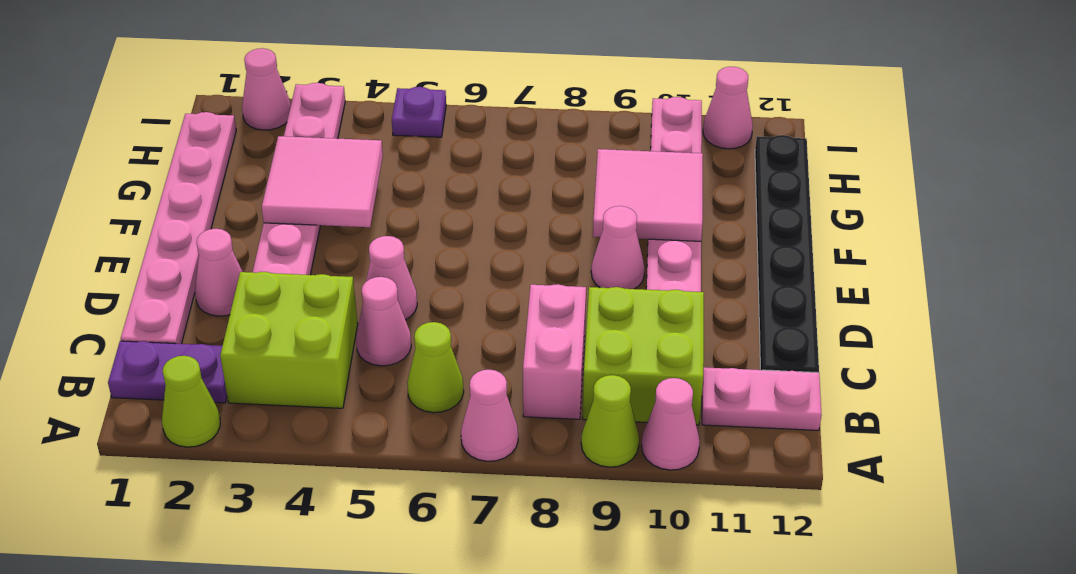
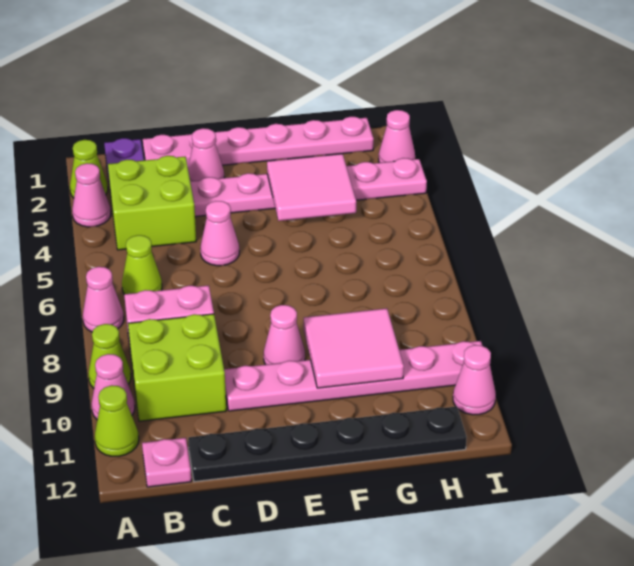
none -> lime 1x1 cone [95,385,139,456]
pink 1x2 plate [702,367,821,430] -> pink 1x1 plate [142,438,192,487]
pink 1x1 cone [356,277,411,366] -> pink 1x1 cone moved to [72,163,111,227]
purple 1x1 plate [392,87,446,137] -> none

